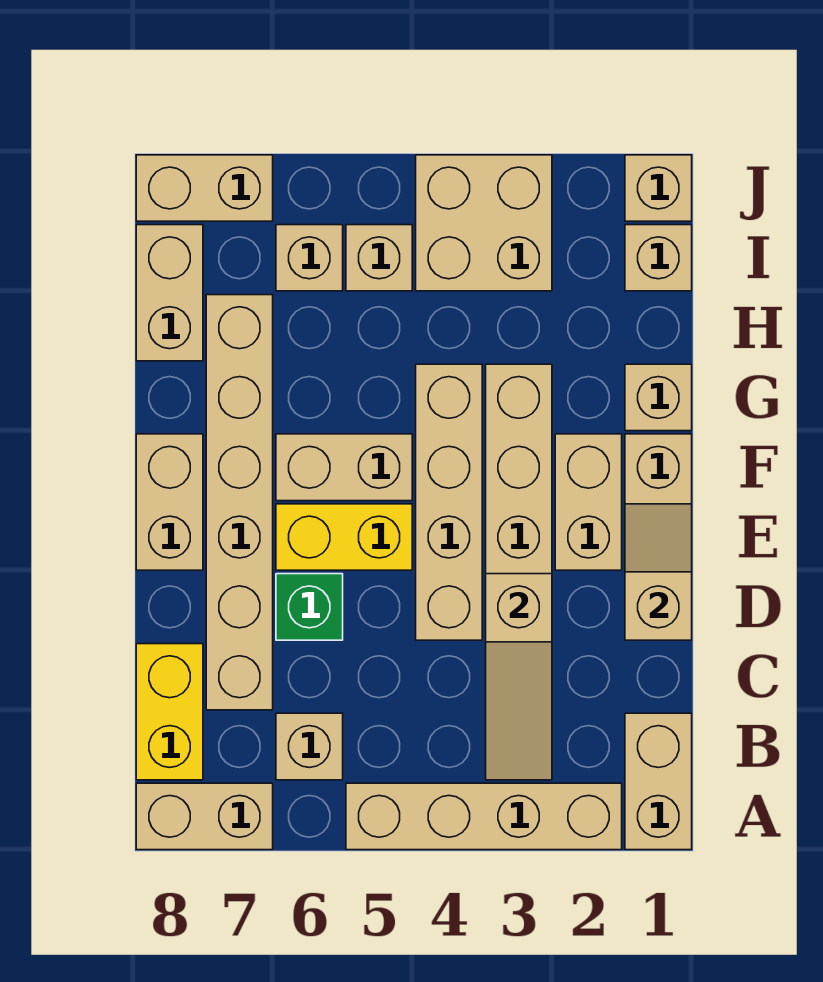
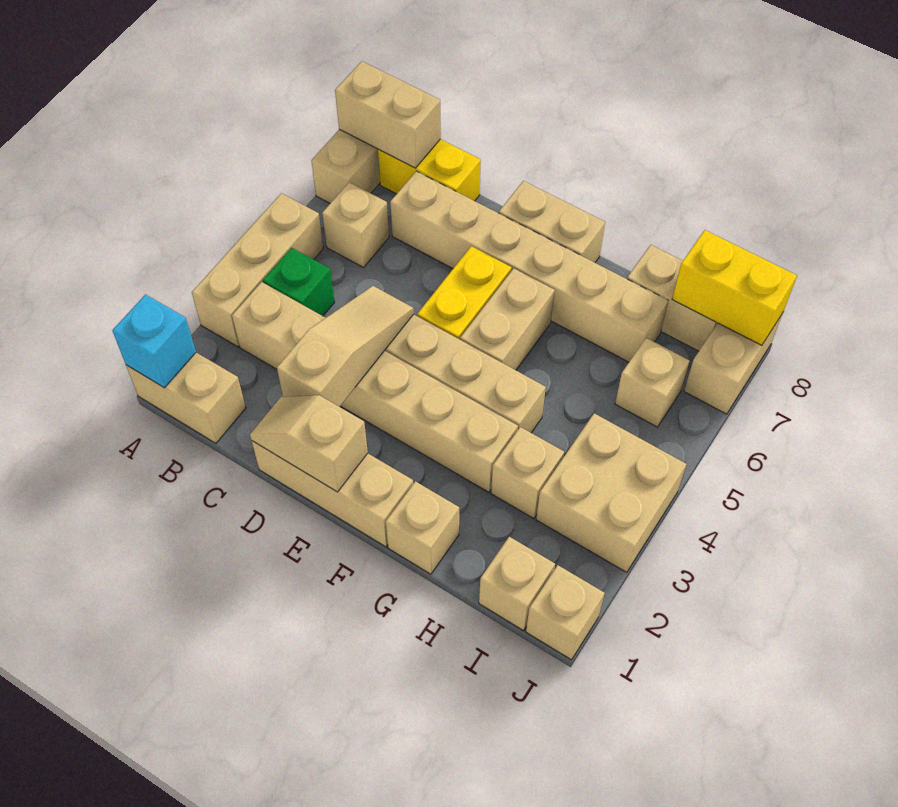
none -> cyan 1x1 brick [112,294,196,388]
tan 1x4 brick [346,783,622,850] -> tan 1x3 brick [192,193,323,347]
tan 1x3 slope [486,574,552,780] -> tan 1x3 slope turned to [277,286,414,407]
tan 1x2 slope [625,504,692,640] -> tan 1x2 slope turned to [250,395,368,492]
green 1x1 brick [276,574,343,640] -> green 1x1 brick moved to [263,248,335,316]
tan 1x2 brick [555,434,622,570] -> tan 1x2 brick moved to [335,61,441,168]
tan 1x1 brick [346,225,412,291] -> tan 1x1 brick moved to [491,427,564,518]
none -> yellow 1x2 brick [672,230,797,345]

